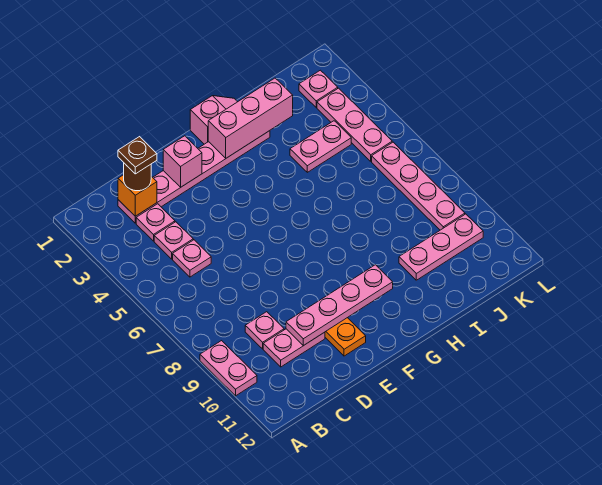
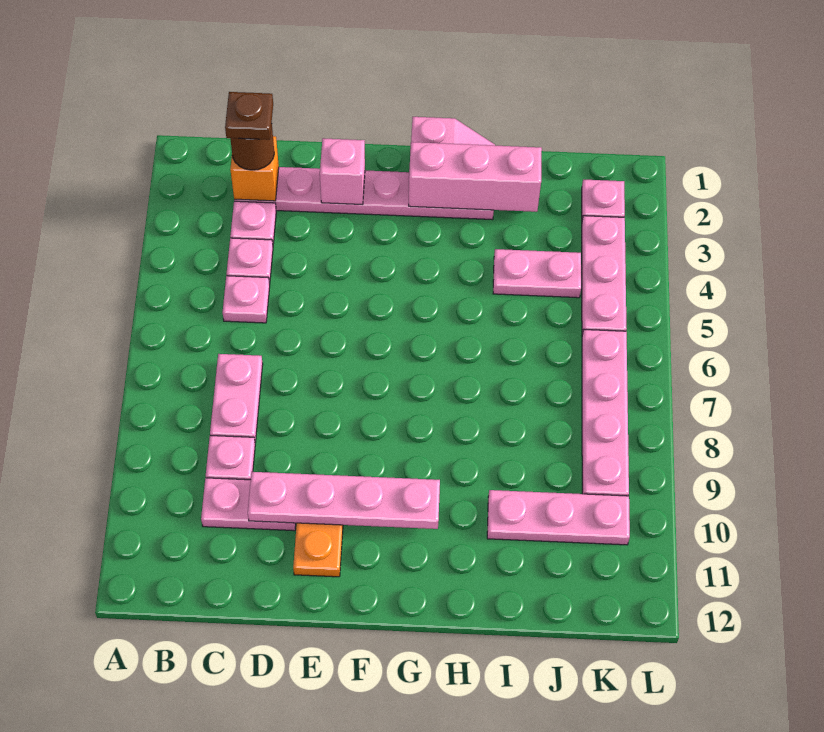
pink 1x2 plate [200,341,257,396] -> pink 1x2 plate moved to [210,354,263,443]

